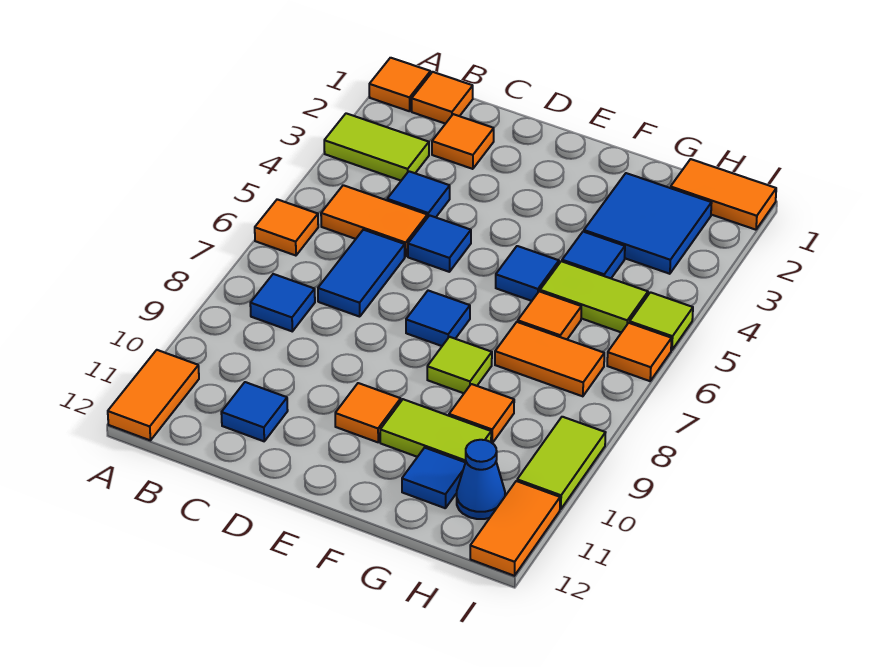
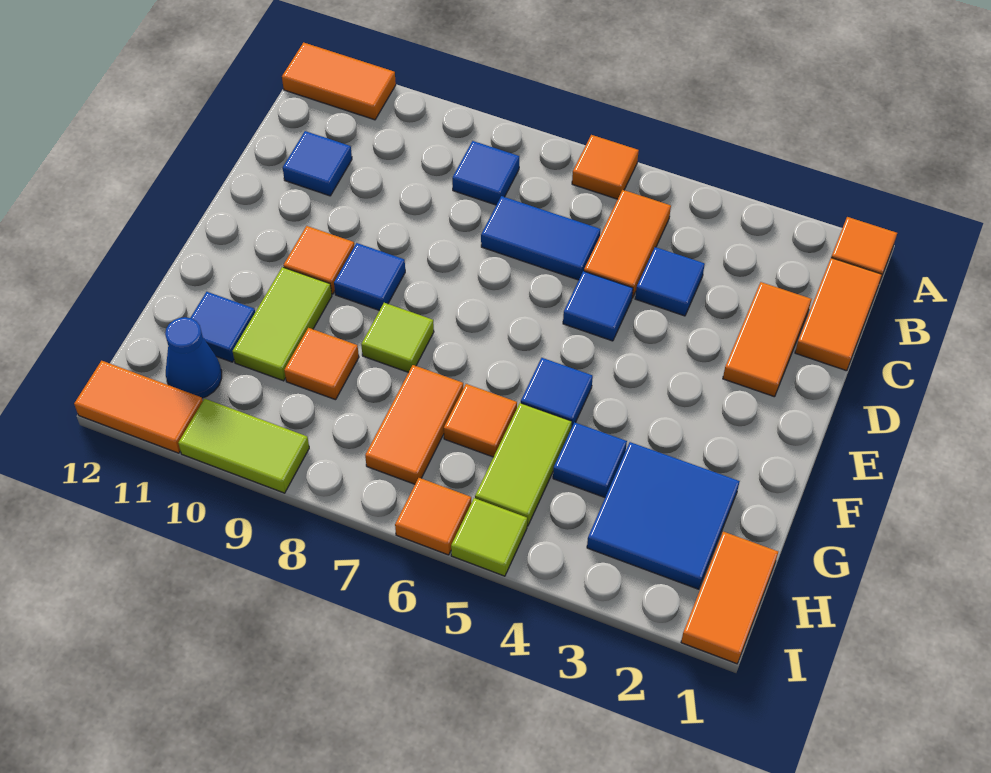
lime 1x2 tile [324,113,429,180] -> none
orange 1x1 tile [412,72,473,124] -> orange 1x2 tile [795,258,882,371]
orange 1x1 tile [432,114,494,169] -> orange 1x2 tile [723,282,811,397]
blue 1x1 tile [406,291,470,346] -> blue 1x1 tile moved to [334,243,405,310]

